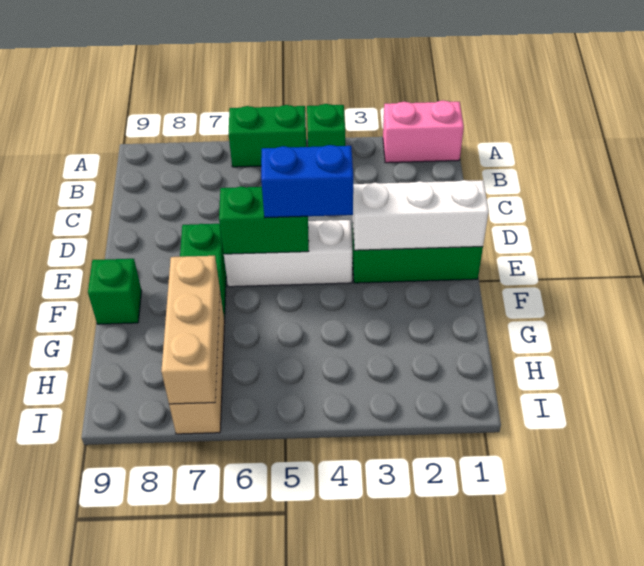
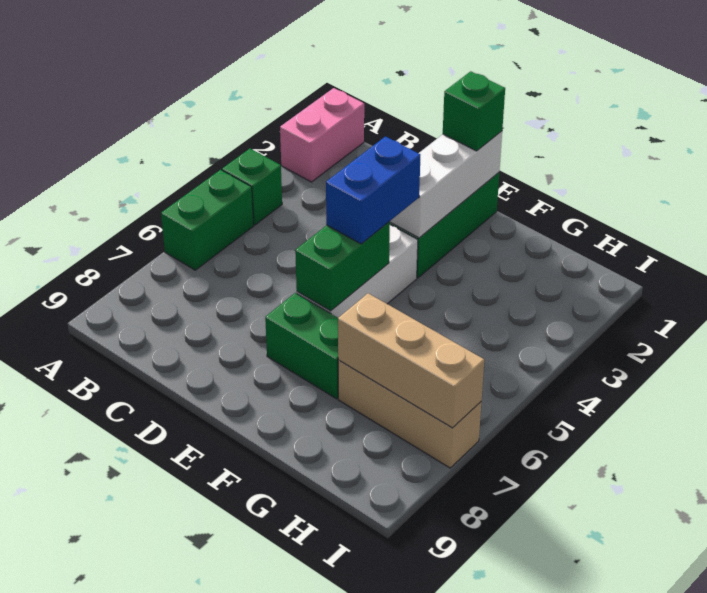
green 1x1 brick [88,259,142,324] -> green 1x1 brick moved to [443,71,505,151]

